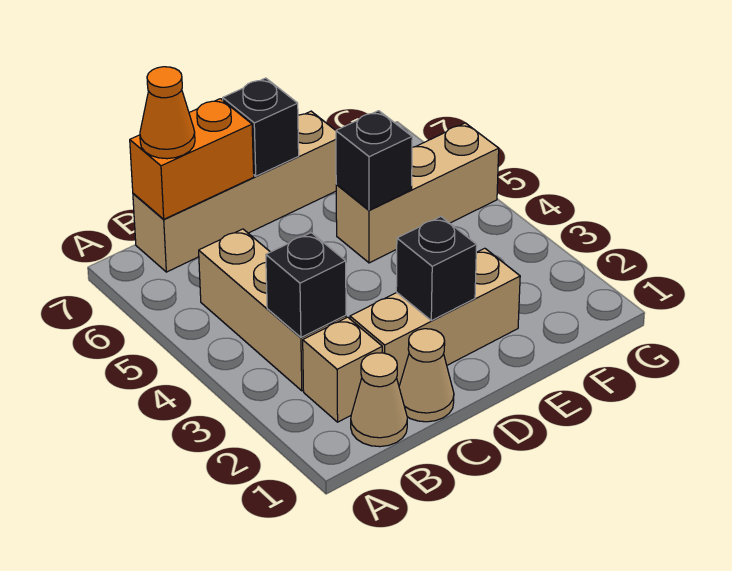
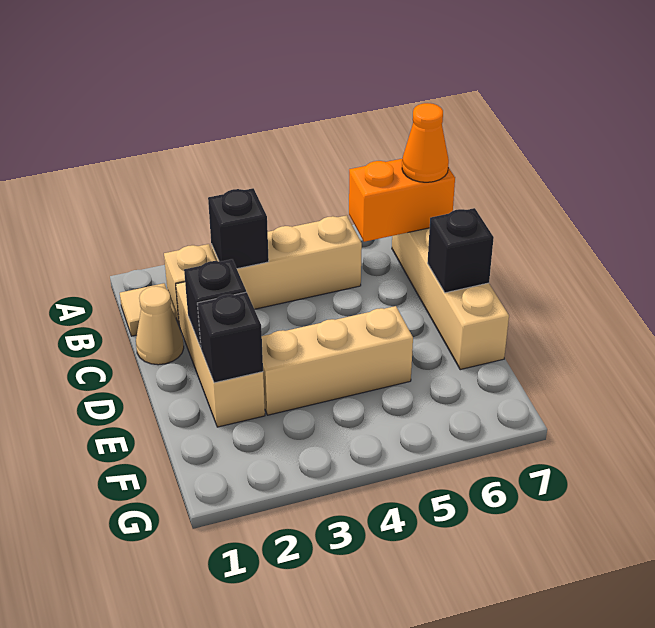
tan 1x1 cone [351,353,407,447] -> tan 1x1 tile [120,283,176,336]
orange 1x2 brick [130,99,254,219] -> orange 1x2 brick turned to [349,159,455,242]
tan 1x3 brick [336,123,499,263] -> tan 1x3 brick turned to [262,306,413,415]
black 1x1 brick [336,111,412,210] -> black 1x1 brick moved to [197,292,263,383]

